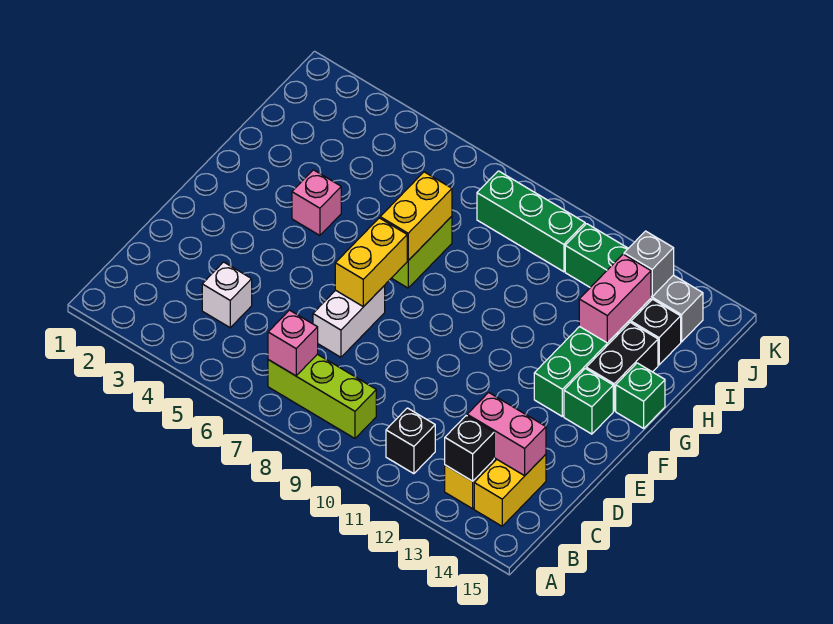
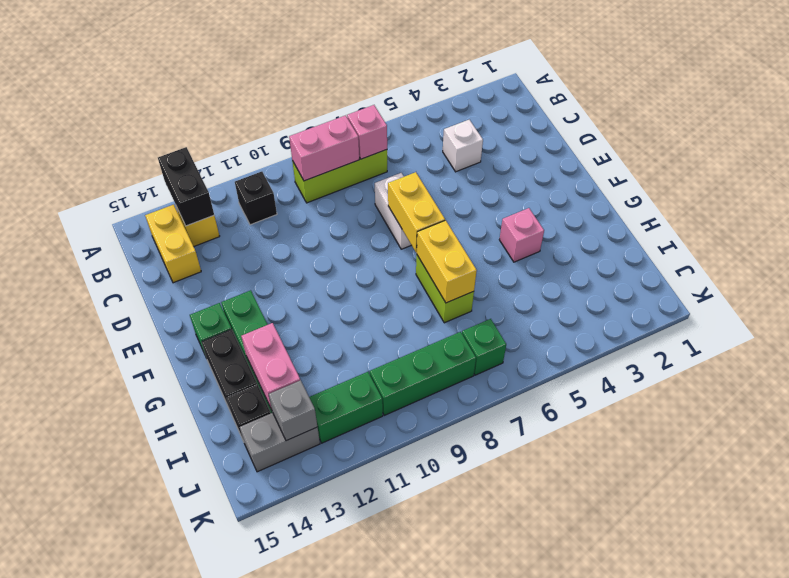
black 1x1 brick [445,416,494,481] -> black 1x2 brick [158,147,214,226]
pink 1x2 brick [467,393,546,476] -> pink 1x2 brick moved to [289,115,359,181]
green 1x1 brick [616,363,665,428] -> green 1x1 brick moved to [462,319,506,375]

